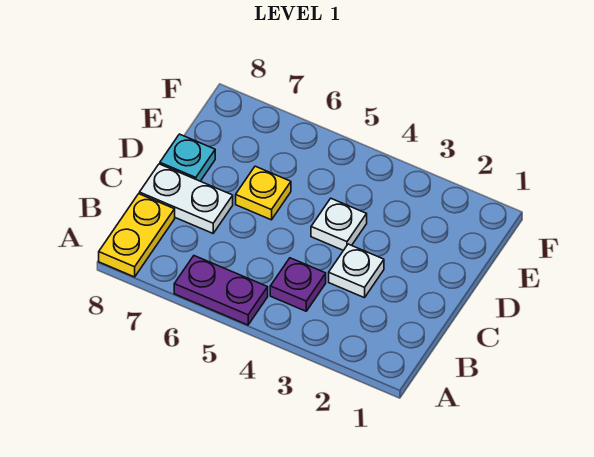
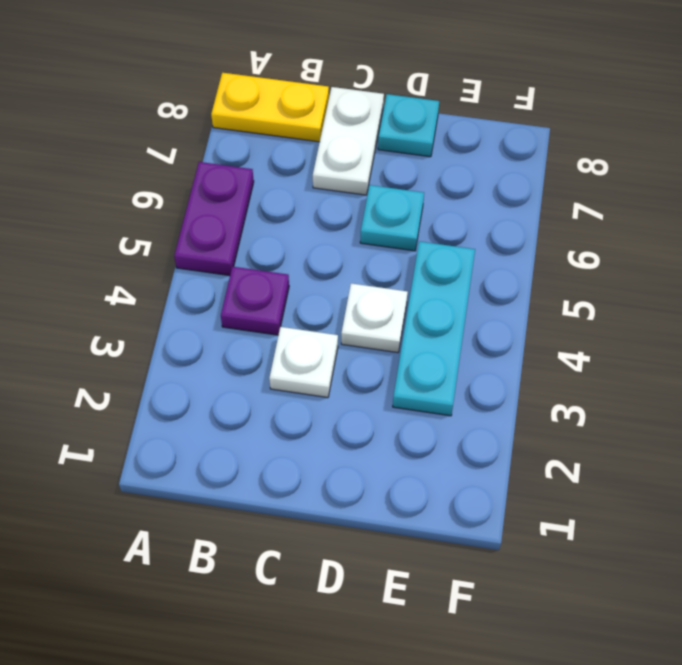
yellow 1x1 plate [236,166,291,220] -> cyan 1x1 plate [360,185,424,251]
none -> cyan 1x3 plate [393,241,475,416]

